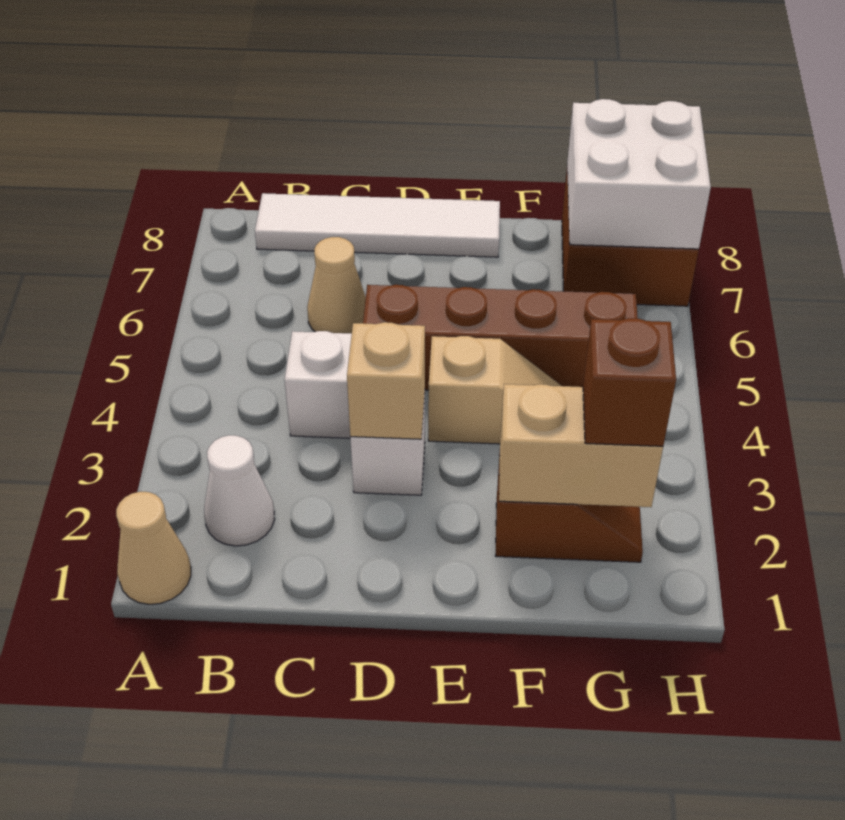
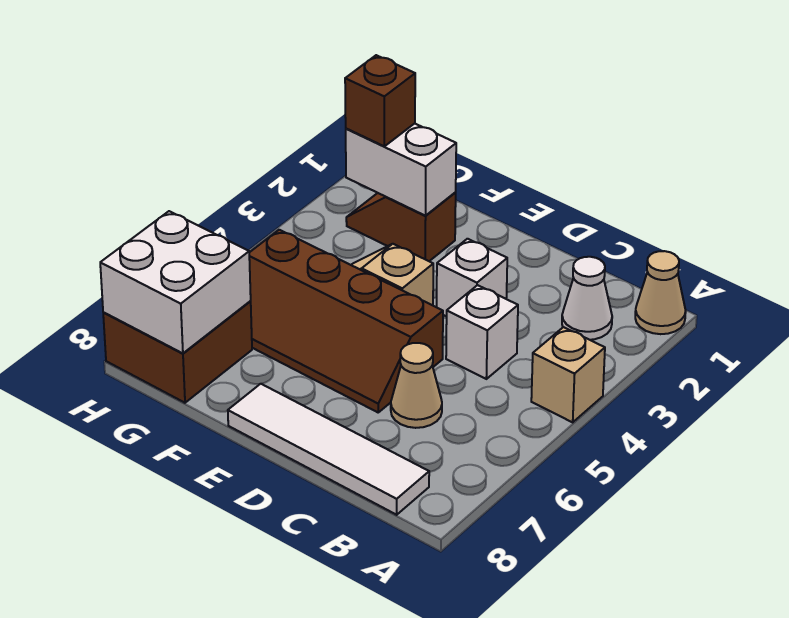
tan 1x1 brick [347,322,425,439] -> tan 1x1 brick moved to [531,327,605,422]
tan 1x2 brick [499,384,663,507] -> white 1x2 brick [346,124,456,216]

